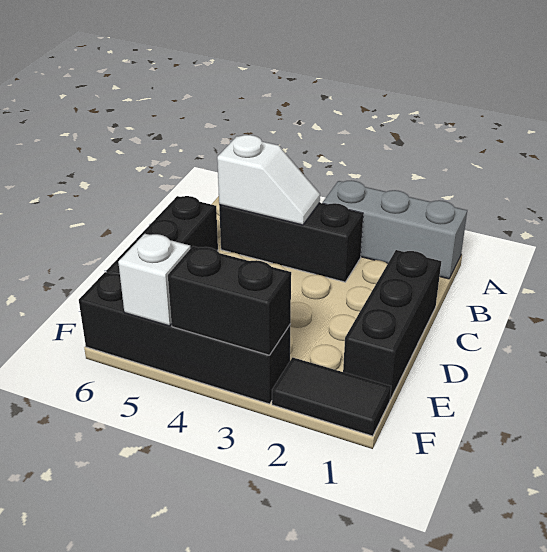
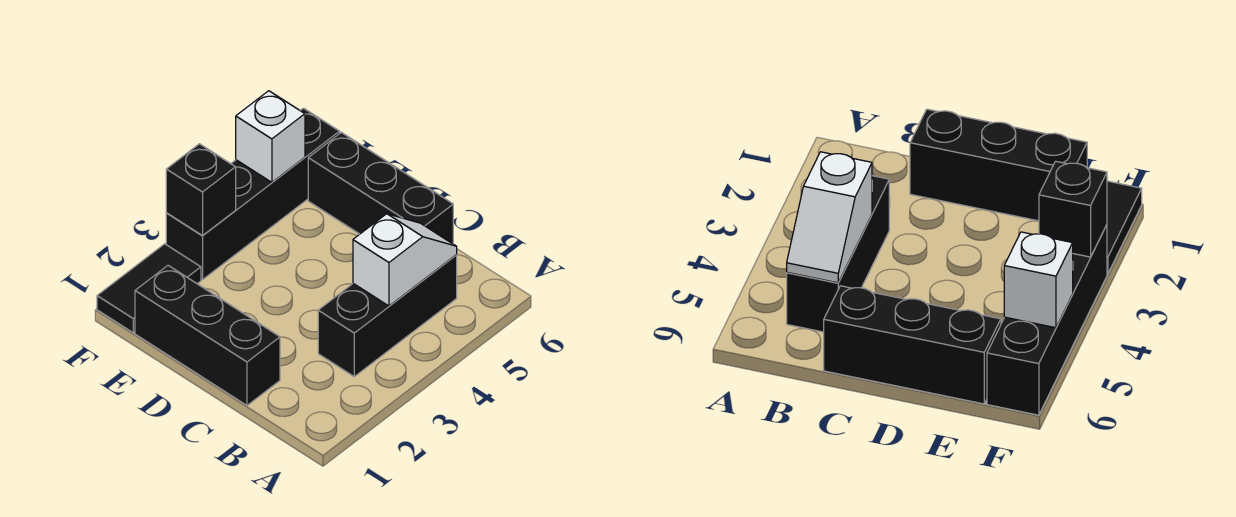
grey 1x3 brick [323,180,467,279] -> none
white 1x2 slope [217,135,320,225] -> white 1x2 slope turned to [353,214,457,306]
black 1x2 brick [168,246,291,355] -> black 1x1 brick [166,144,236,236]

